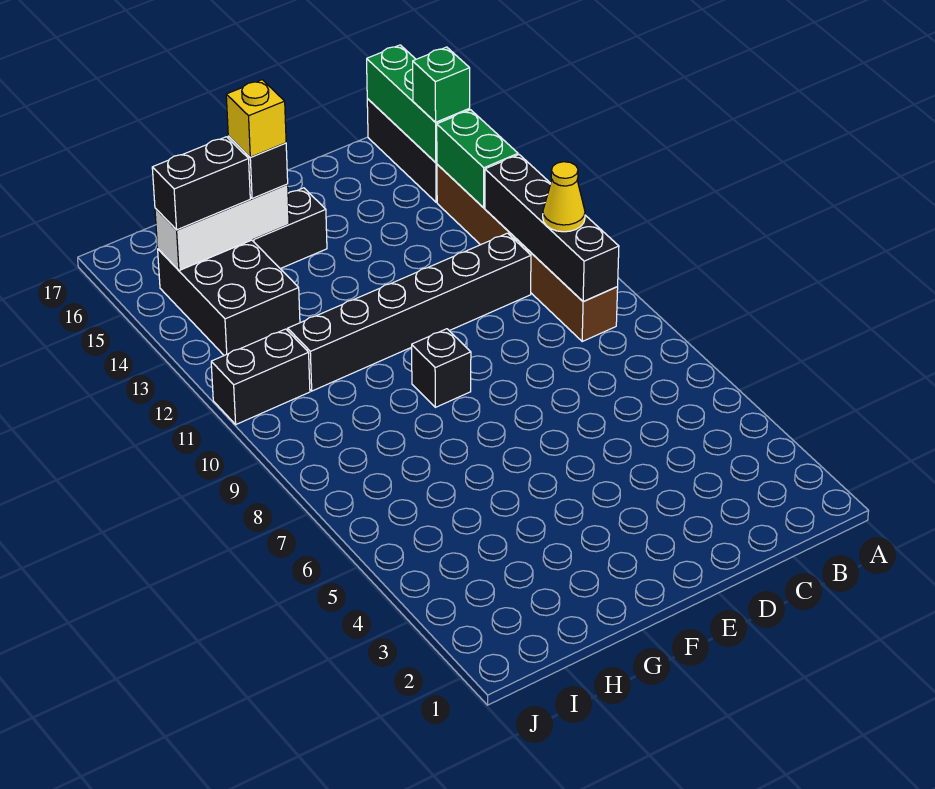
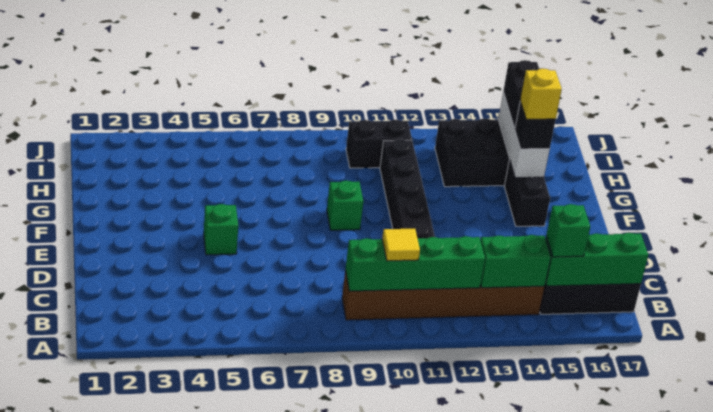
black 1x4 brick [485,155,619,301] -> green 1x4 brick [345,236,485,291]
yellow 1x1 cone [543,162,585,232] -> yellow 1x1 tile [382,229,420,261]
none -> green 1x1 brick [204,204,238,255]
black 1x1 brick [412,329,471,407] -> green 1x1 brick [327,181,363,230]
black 1x2 brick [211,329,310,424] -> black 1x2 brick turned to [346,120,412,168]

